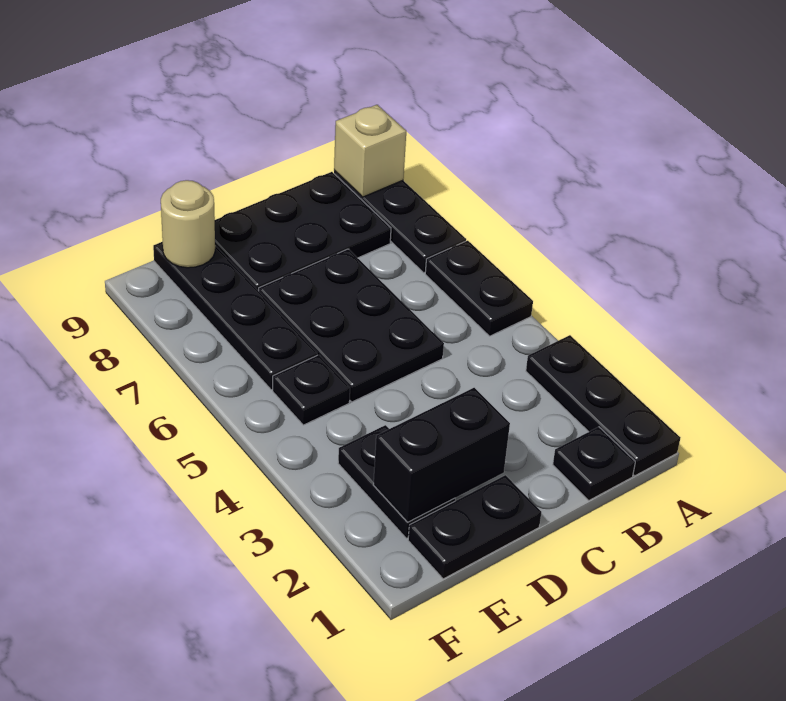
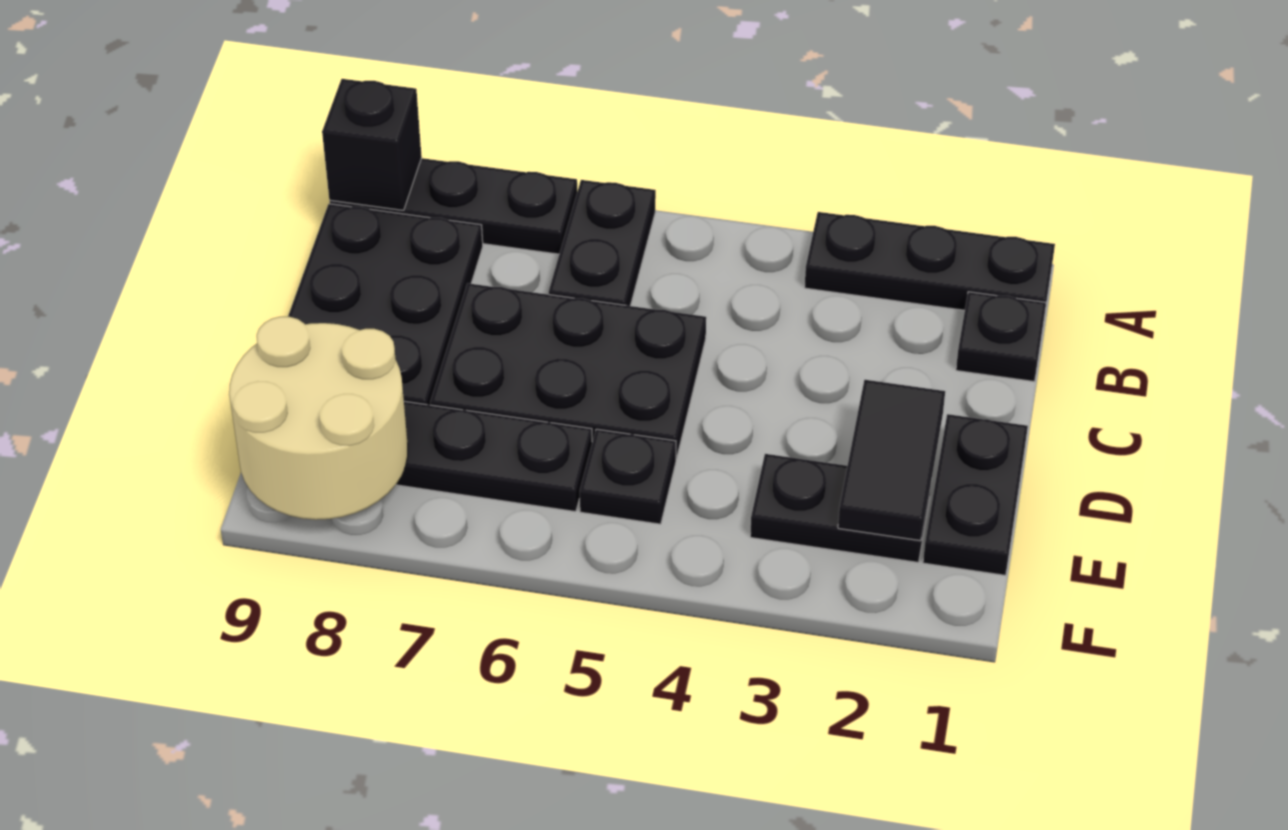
black 1x2 plate [425,241,533,336] -> black 1x2 plate turned to [549,180,656,306]
tan 1x1 brick [334,105,406,197] -> black 1x1 brick [322,79,422,210]
black 1x2 brick [374,388,510,522] -> black 1x2 tile [838,380,945,541]
tan 1x1 round brick [161,180,215,268] -> tan 2x2 round brick [229,317,408,520]

